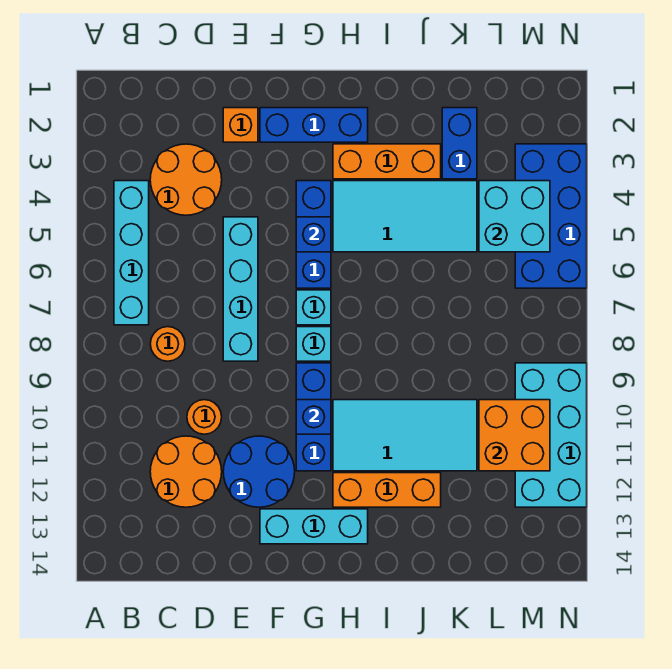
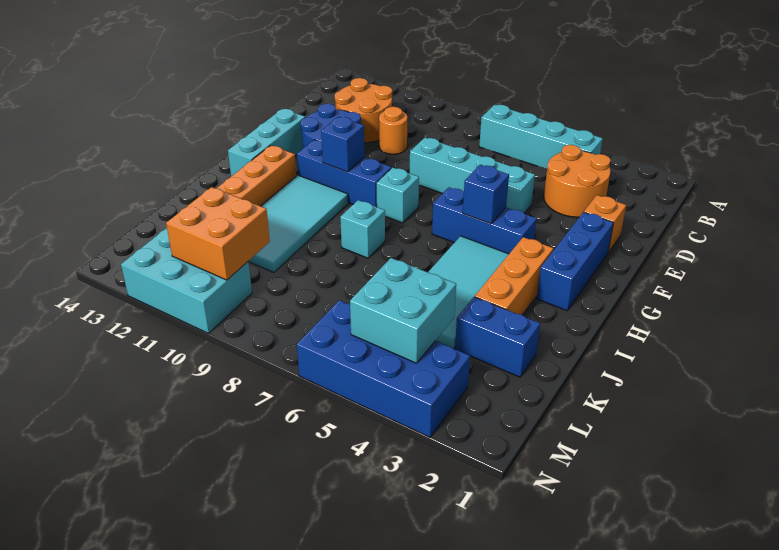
orange 1x1 round brick [150,327,185,361] -> none
cyan 1x1 brick [296,290,331,325] -> cyan 1x1 brick moved to [340,200,385,258]
cyan 2x4 brick [515,363,587,507] -> cyan 2x3 brick [121,228,252,333]

